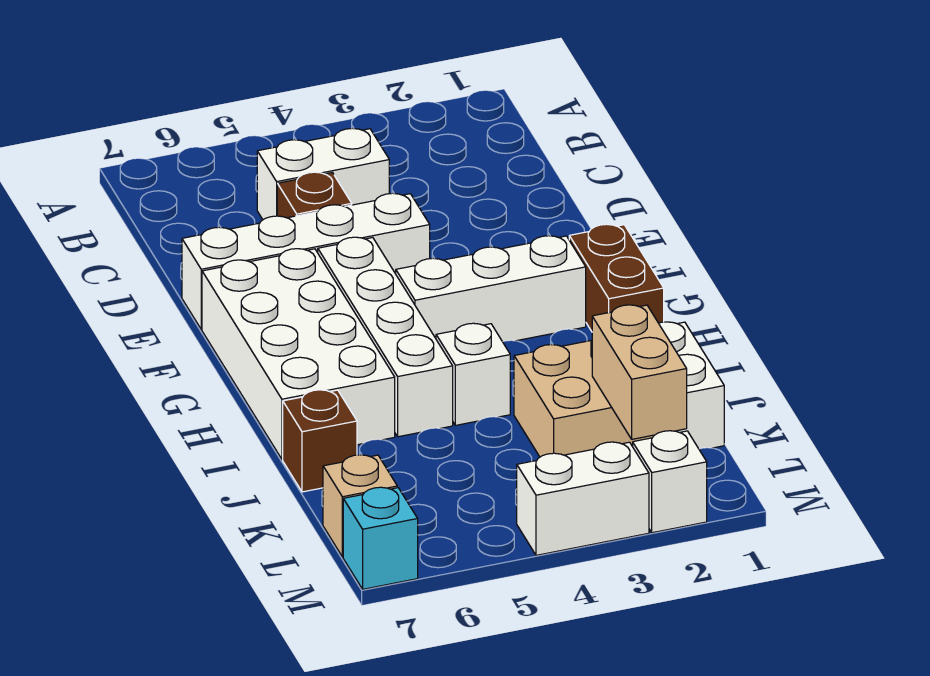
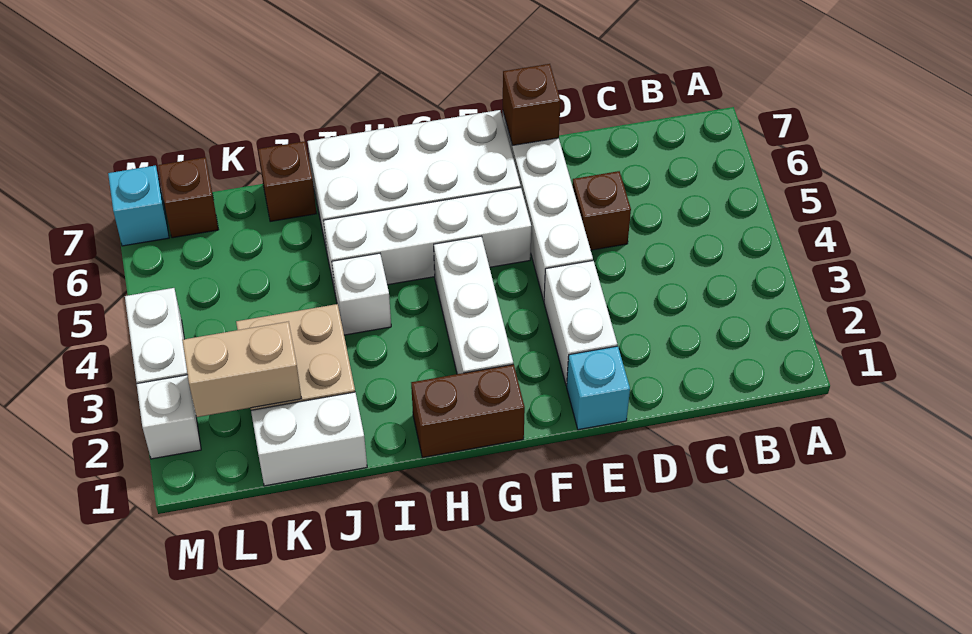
white 1x2 brick [257,128,389,220] -> white 1x2 brick moved to [544,261,617,386]
none -> cyan 1x1 brick [567,346,630,430]
none -> brown 1x1 brick [503,64,561,146]
tan 1x1 brick [323,455,397,557] -> brown 1x1 brick [158,157,219,238]

